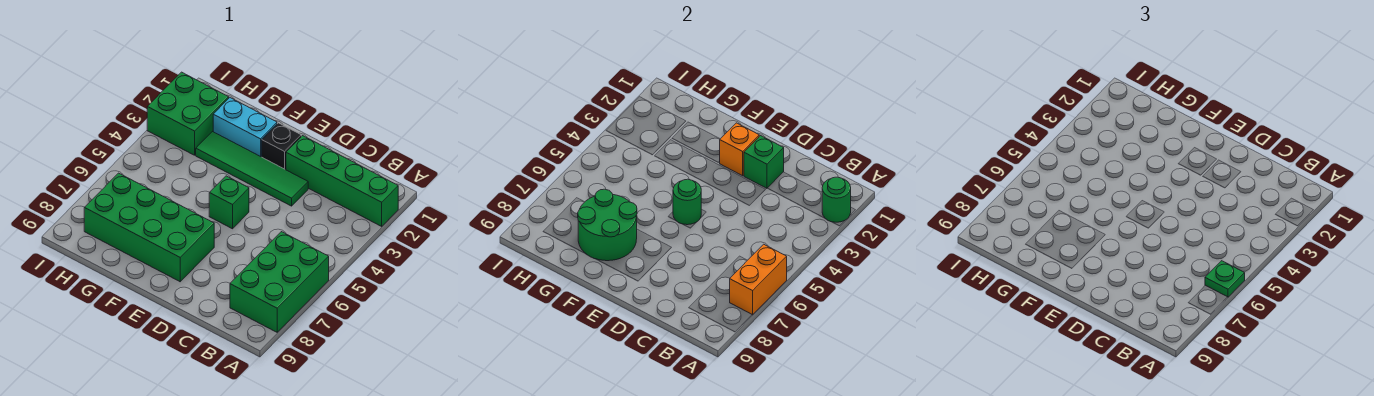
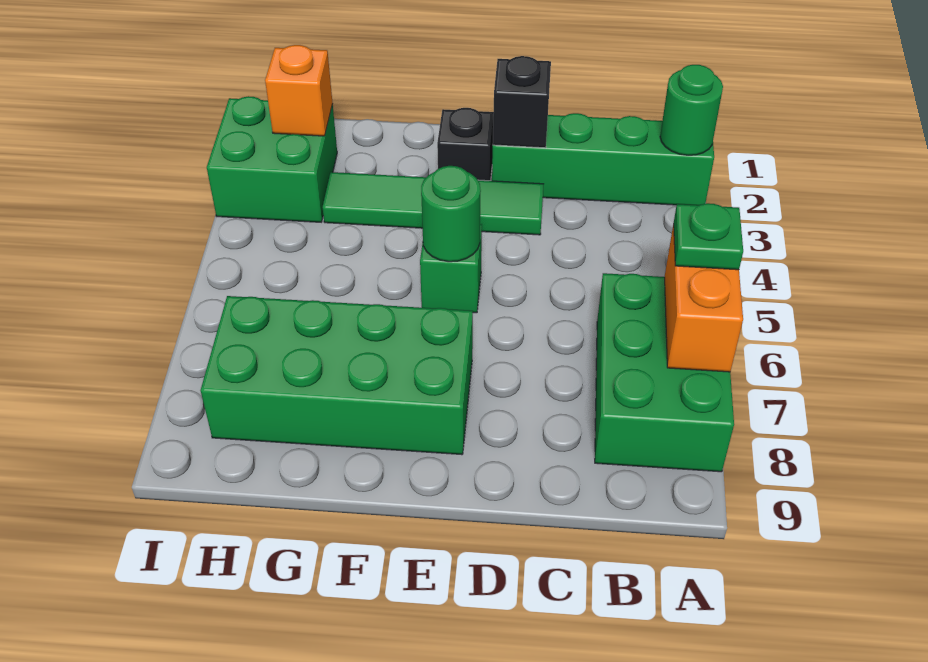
green 1x1 brick [744,136,784,188] -> black 1x1 brick [493,56,551,148]
orange 1x1 brick [719,123,759,176] -> orange 1x1 brick moved to [265,45,333,136]
cyan 1x2 brick [213,98,277,157] -> none
green 2x2 round brick [578,189,637,261] -> none

